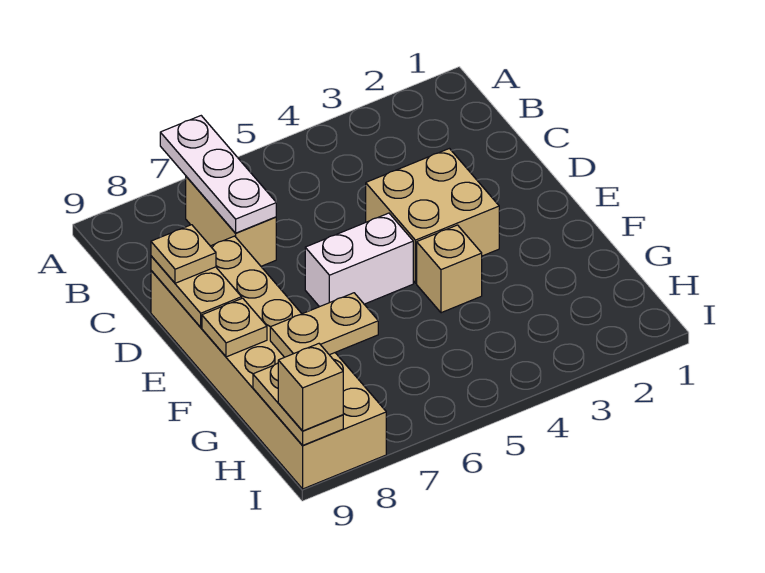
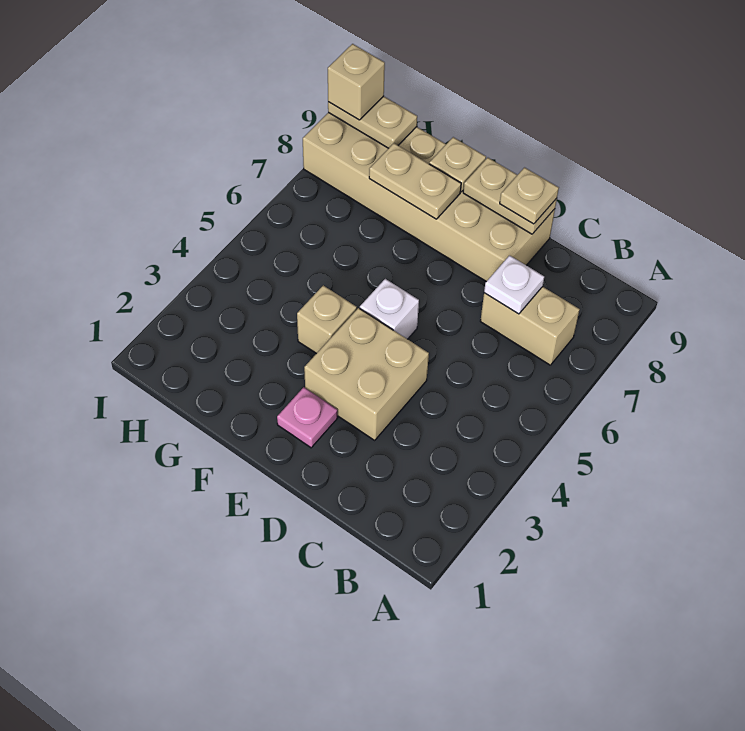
white 1x3 plate [160,116,276,233] -> white 1x1 plate [484,255,544,314]
none -> pink 1x1 plate [277,387,338,448]
white 1x2 brick [305,213,413,307] -> white 1x1 brick [360,279,419,339]
tan 1x2 plate [270,293,378,357] -> tan 1x2 plate turned to [369,143,461,219]

